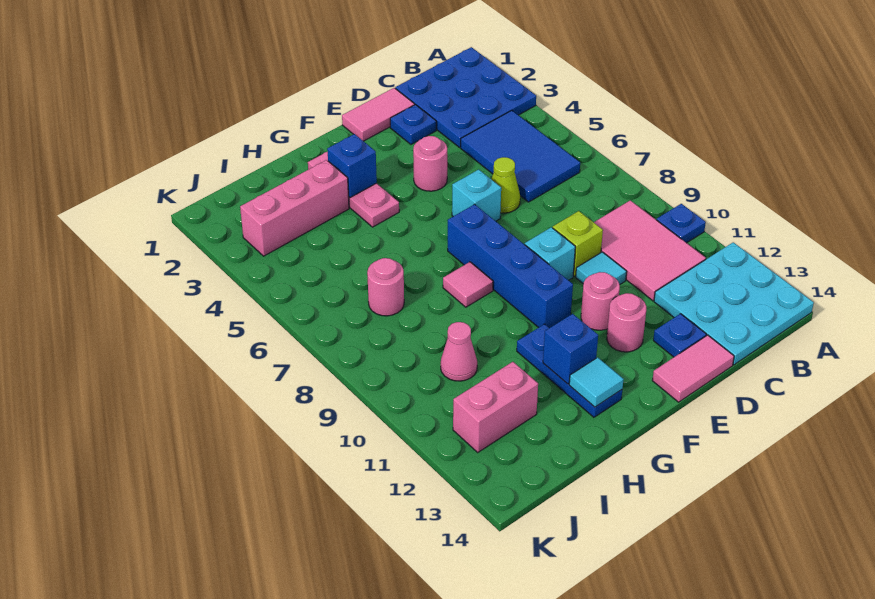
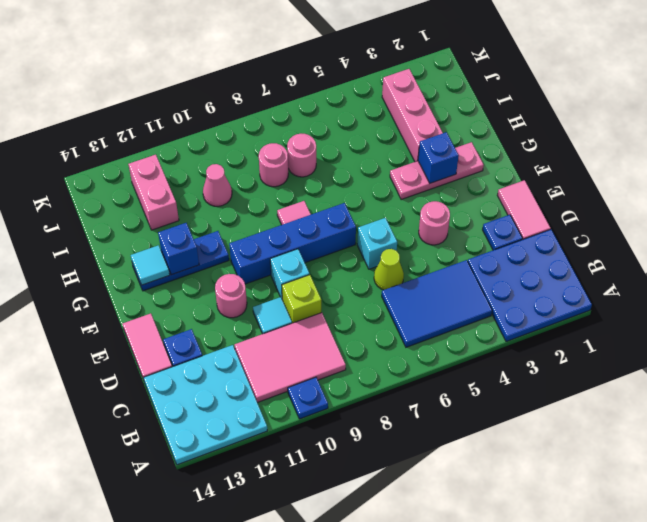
pink 1x1 round brick [607,293,646,352] -> pink 1x1 round brick moved to [259,143,288,187]

